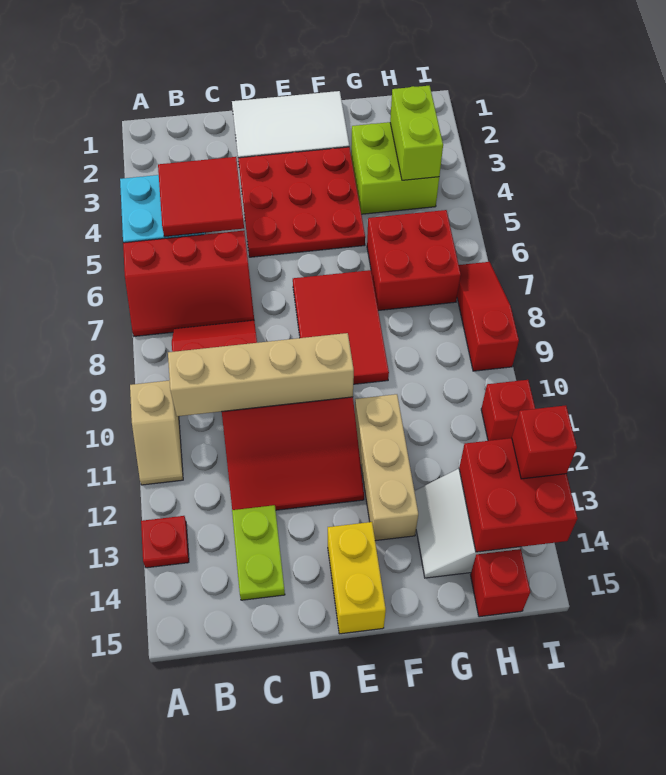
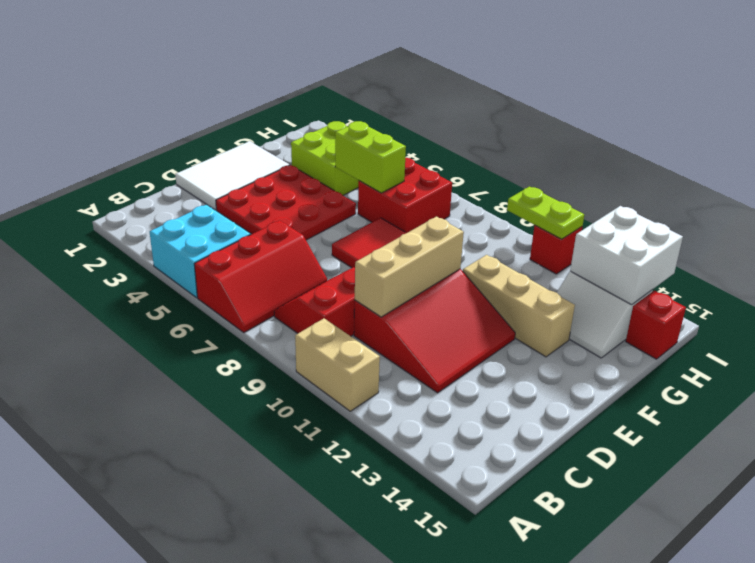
tan 1x2 slope [130,380,183,485] -> tan 1x2 brick [295,318,380,411]
red 1x1 plate [141,516,189,568] -> none
red 2x2 tile [158,157,244,237] -> none
tan 1x4 brick [168,333,354,416] -> tan 1x3 brick [355,217,464,317]
lime 1x2 plate [232,505,285,600] -> lime 1x2 plate moved to [507,187,584,239]
yellow 1x2 brick [328,522,386,634] -> none
lime 1x2 brick [390,86,443,180] -> lime 1x2 brick moved to [335,121,406,193]
red 2x2 brick [459,438,578,552] -> white 2x2 brick [570,206,683,305]
red 1x3 slope [457,262,519,371] -> none
red 1x1 brick [512,405,577,479] -> none

